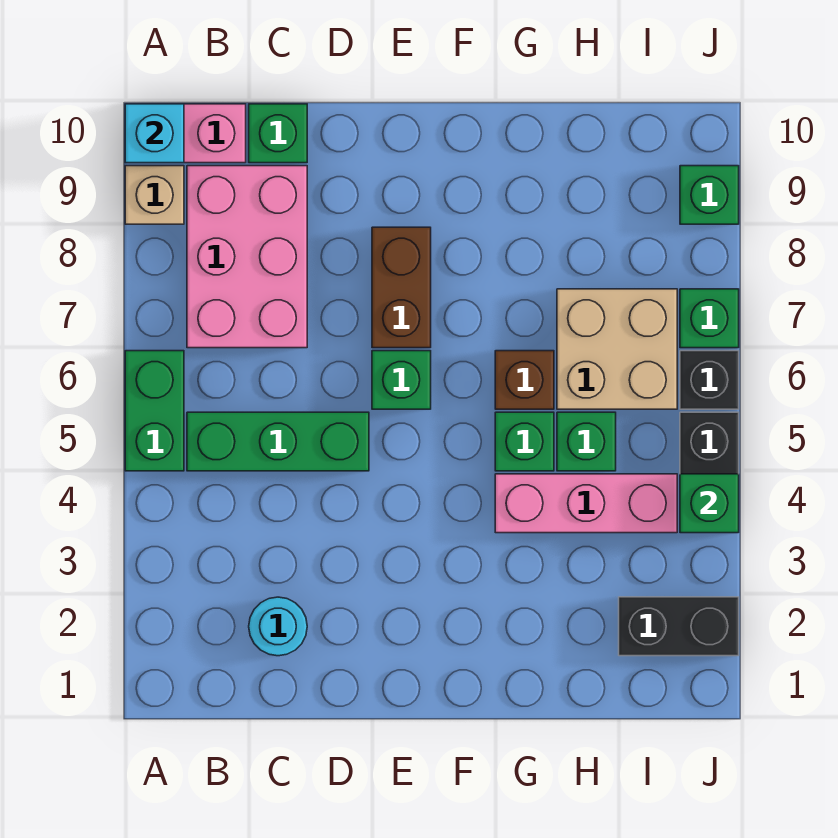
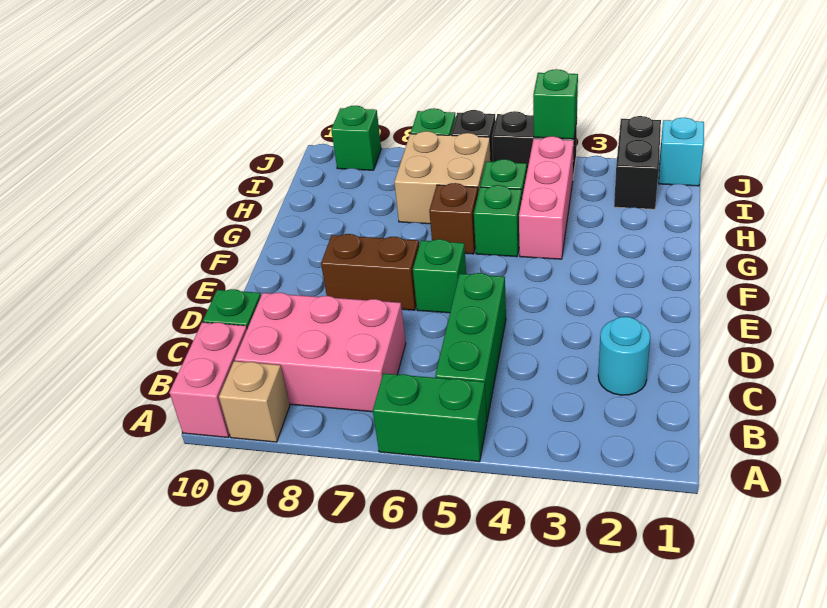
cyan 1x1 brick [125,104,184,163] -> cyan 1x1 brick moved to [659,118,704,186]

